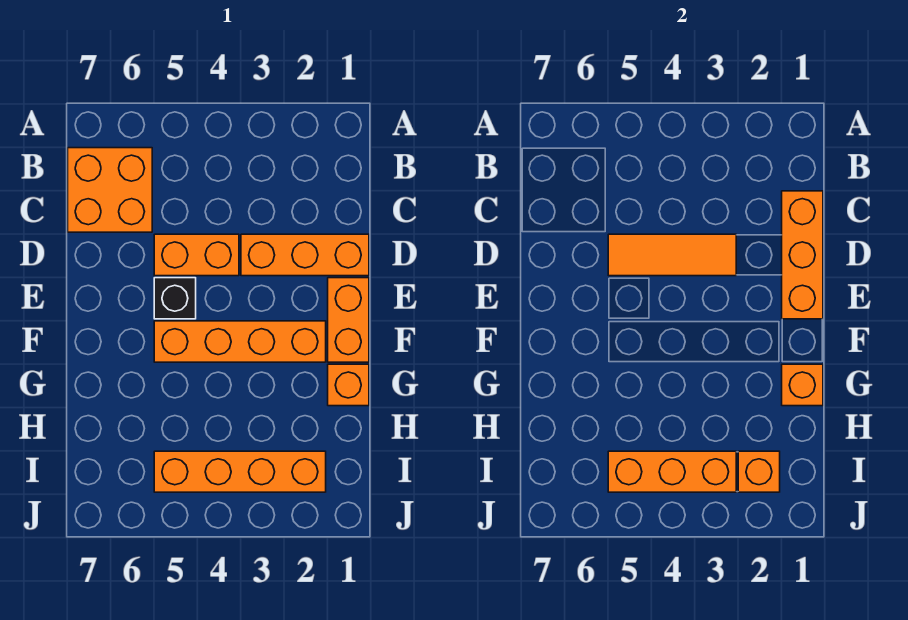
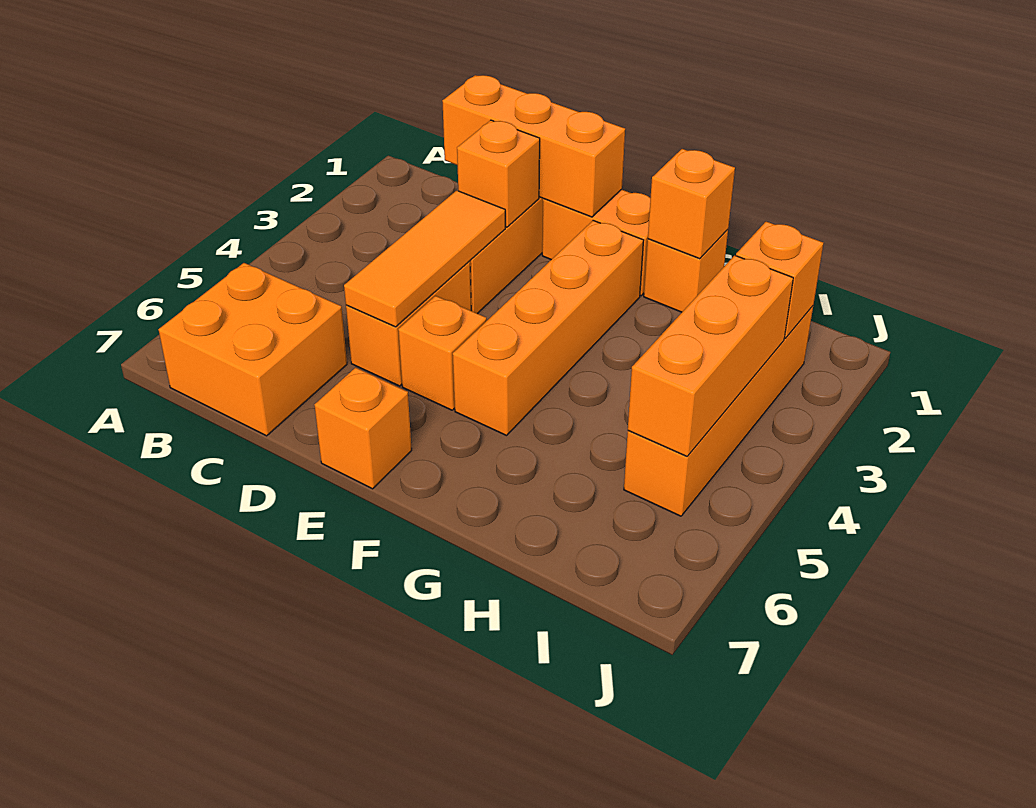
none -> orange 1x1 brick [457,120,540,227]
black 1x1 brick [154,278,196,319] -> orange 1x1 brick [398,296,487,410]
none -> orange 1x1 brick [315,368,412,489]

